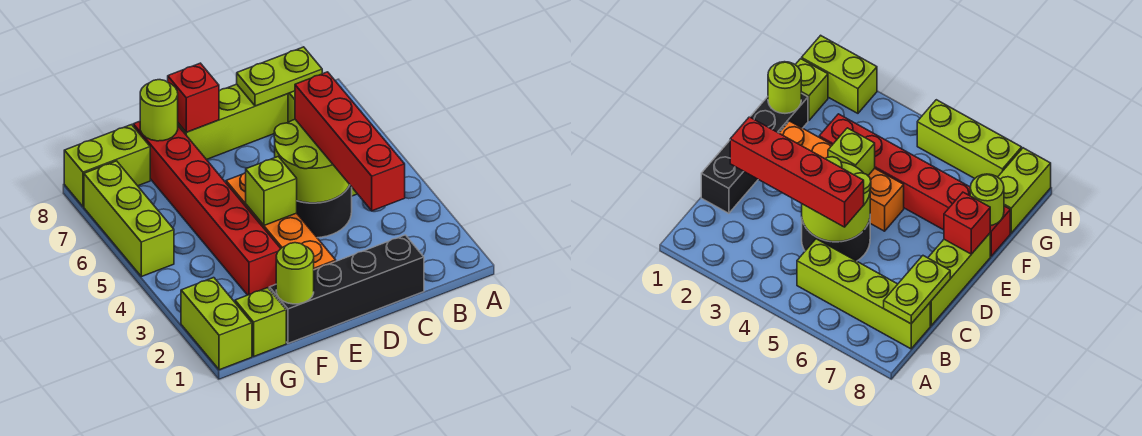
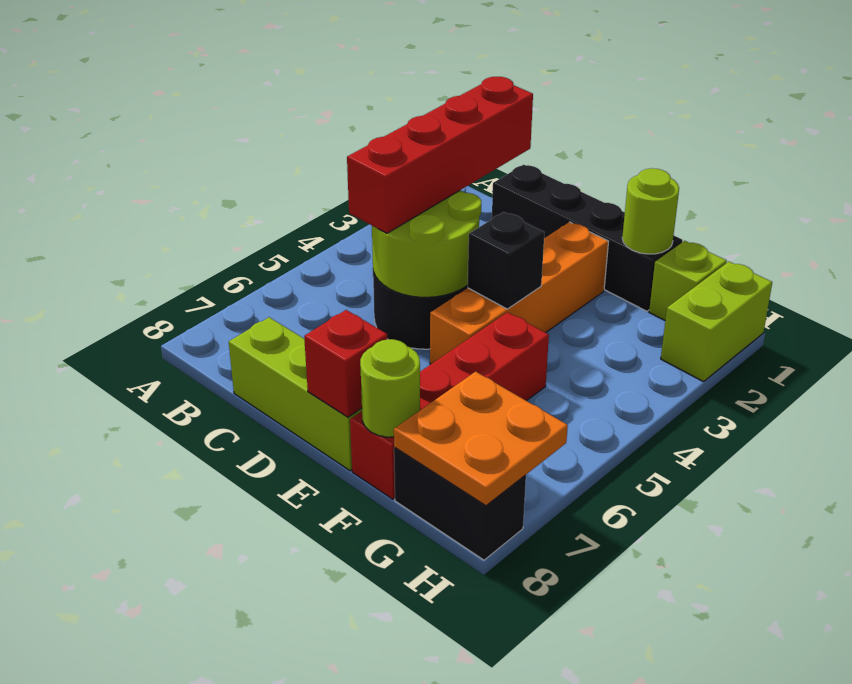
lime 1x4 brick [797,239,930,349] -> none
lime 1x2 plate [237,47,322,106] -> none
lime 1x1 brick [246,157,297,225] -> black 1x1 brick [468,212,544,309]
red 1x6 brick [133,121,281,295] -> red 1x4 brick [350,312,549,499]
none -> orange 2x2 plate [394,372,568,506]
lime 1x2 brick [64,125,150,207] -> black 1x2 brick [394,447,526,560]
lime 1x3 brick [84,161,174,277] -> none

